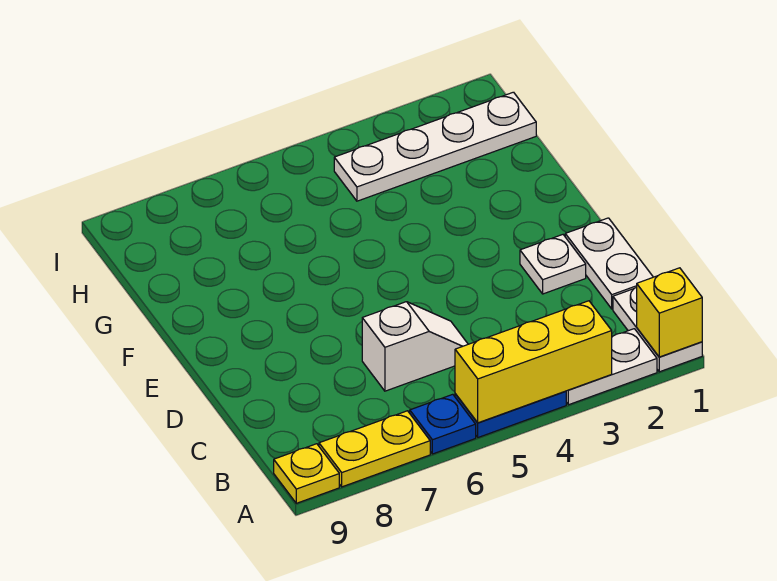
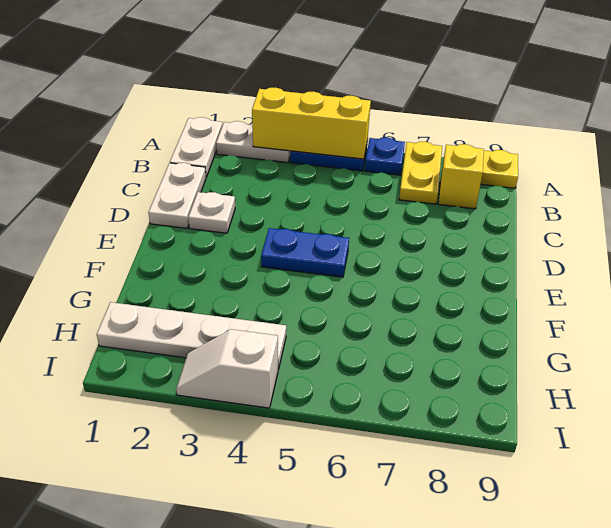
yellow 1x1 brick [637,268,702,357] -> yellow 1x1 brick moved to [438,144,484,209]
yellow 1x2 plate [319,411,430,487] -> yellow 1x2 plate turned to [399,142,442,204]
white 1x2 slope [362,302,468,391] -> white 1x2 slope moved to [176,329,278,408]
none -> blue 1x2 plate [261,228,349,277]

